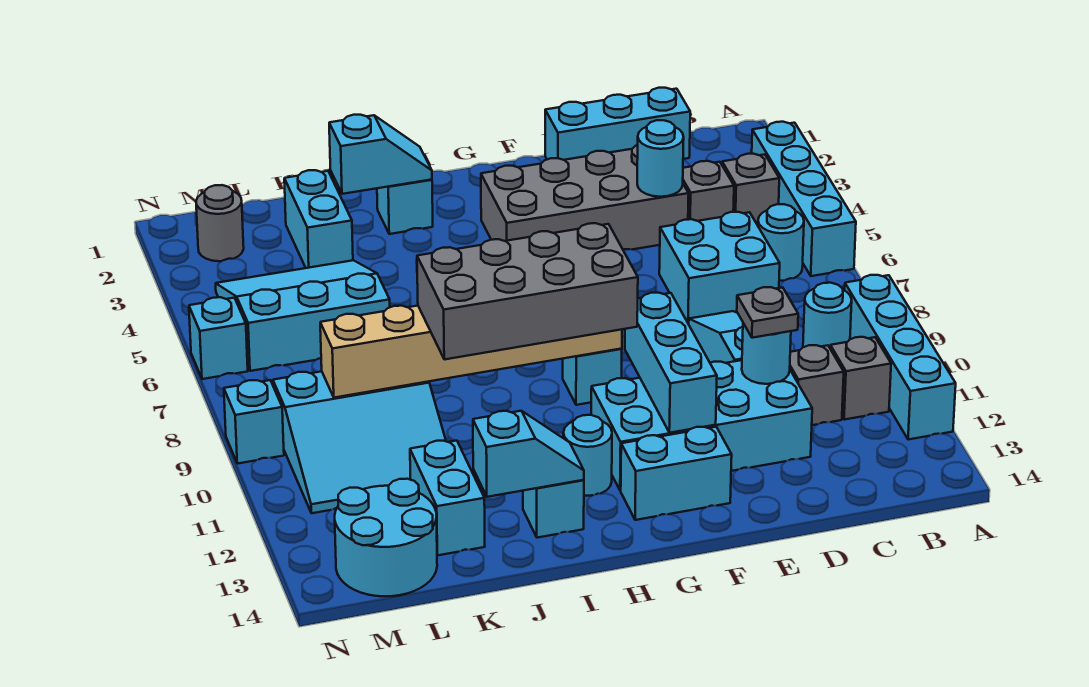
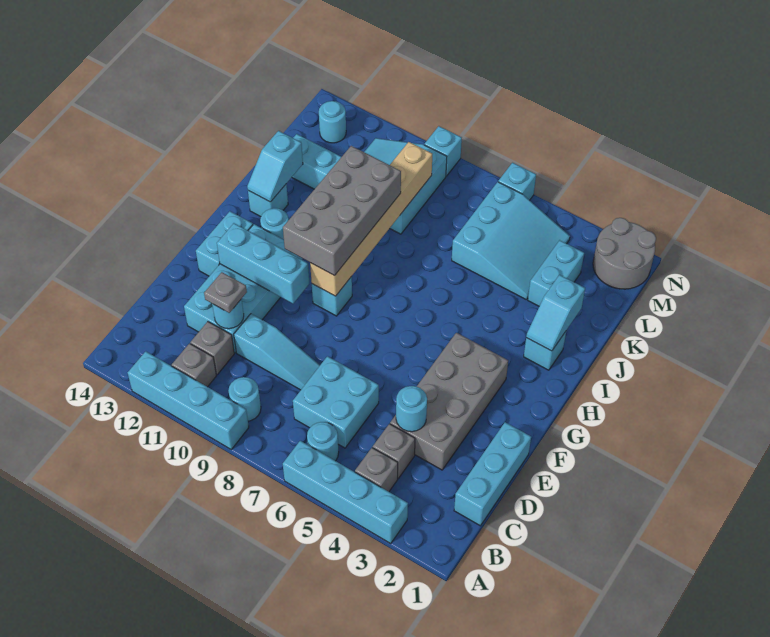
cyan 1x2 brick [284,170,353,268] -> cyan 1x2 brick turned to [528,240,584,306]
cyan 2x2 round brick [335,479,437,596] -> cyan 1x1 round brick [319,101,346,143]
grey 1x1 round brick [196,185,244,261] -> grey 2x2 round brick [593,218,656,289]

